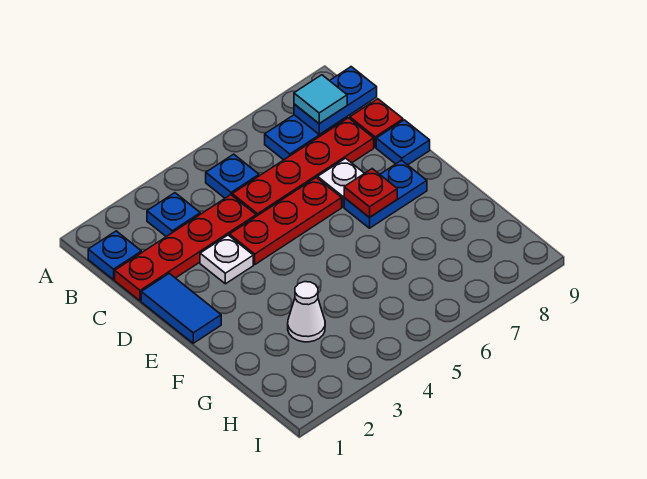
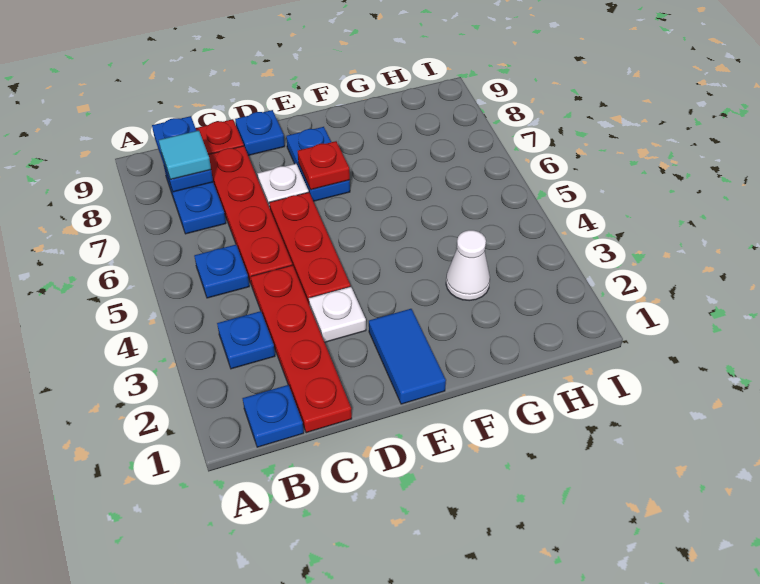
blue 1x2 tile [141,273,221,343] -> blue 1x2 tile turned to [369,309,446,404]

